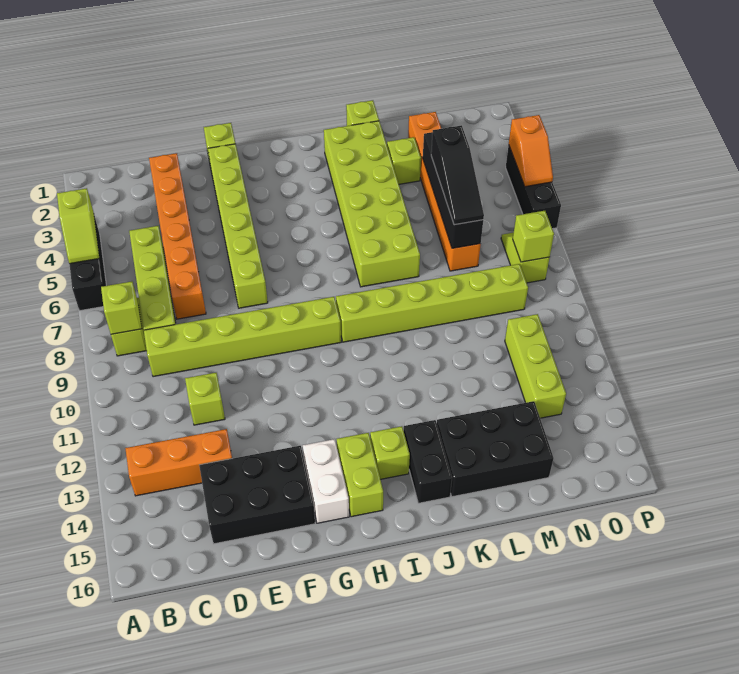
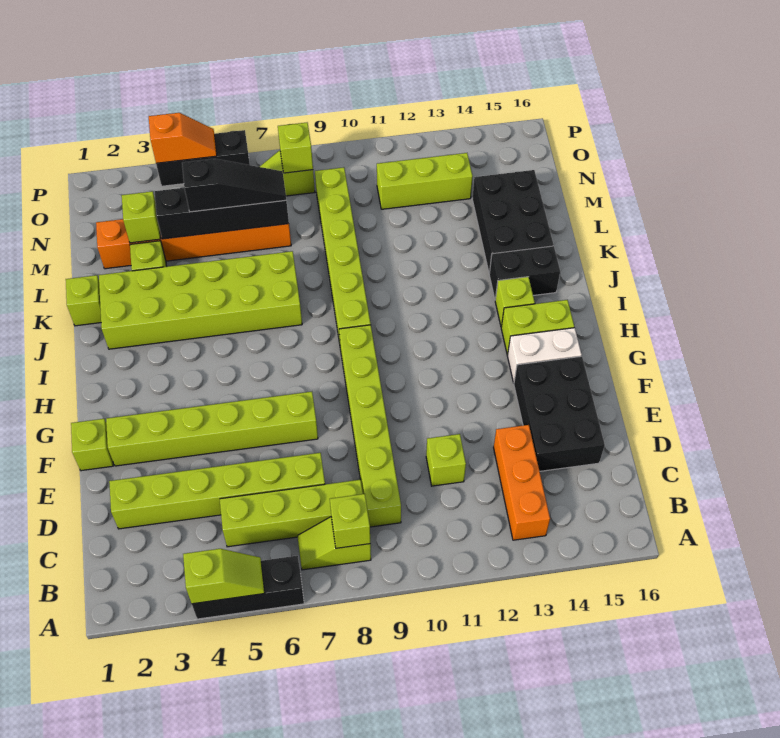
orange 1x6 brick [149,153,206,319] -> lime 1x6 brick [109,453,325,529]
none -> lime 1x1 brick [122,191,161,243]

